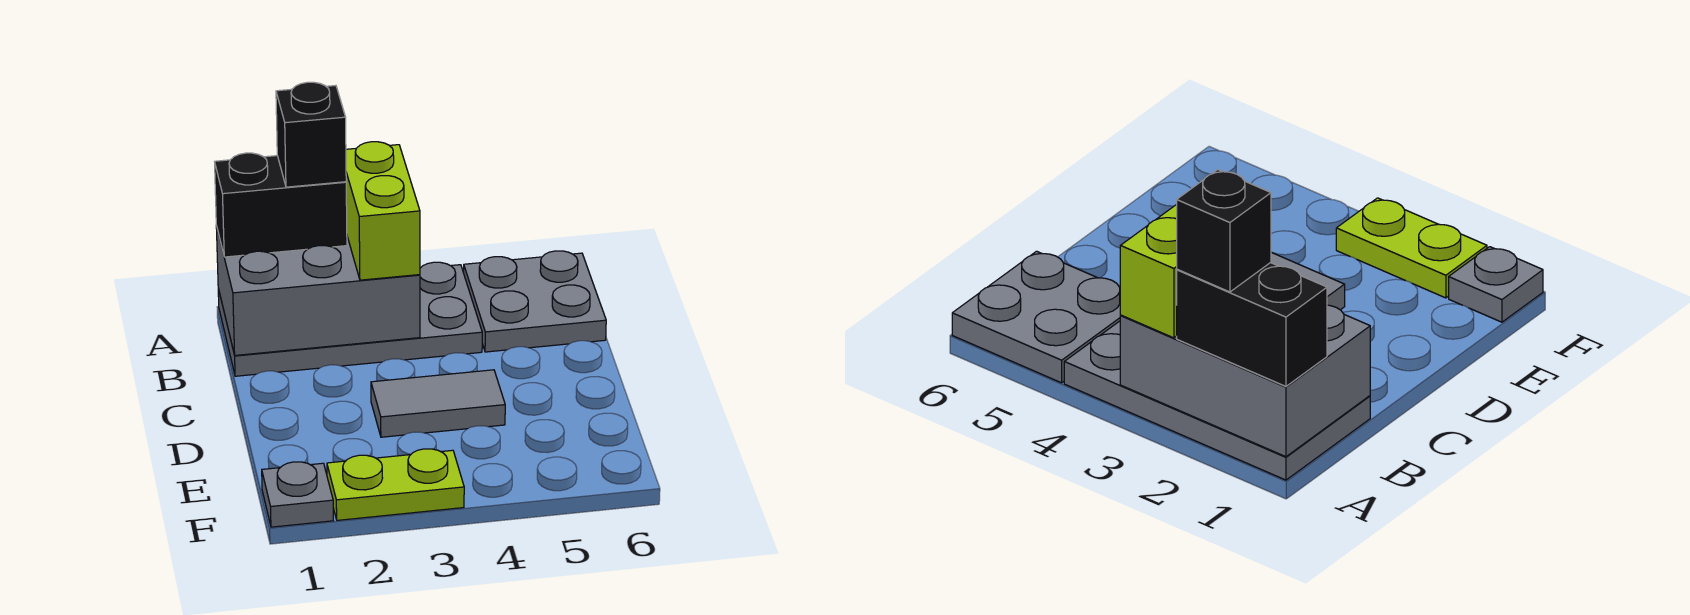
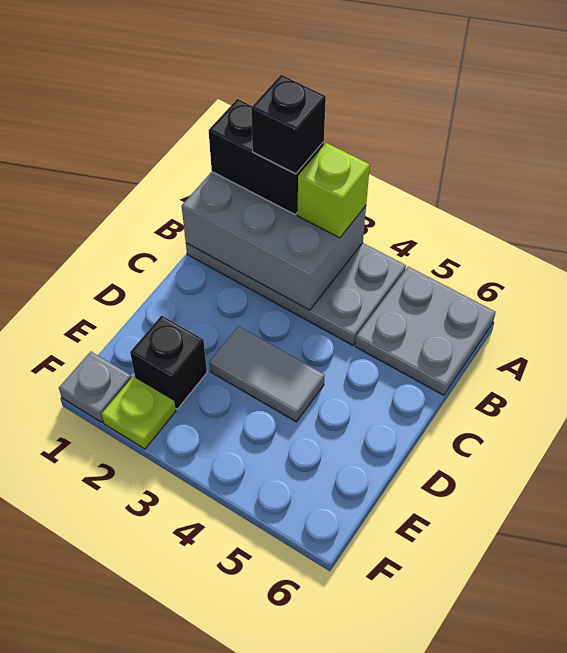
lime 1x2 brick [346,142,420,280] -> lime 1x1 brick [297,143,370,238]
none -> black 1x1 brick [130,315,207,409]
lime 1x2 plate [327,449,464,520] -> lime 1x1 plate [101,377,176,449]

